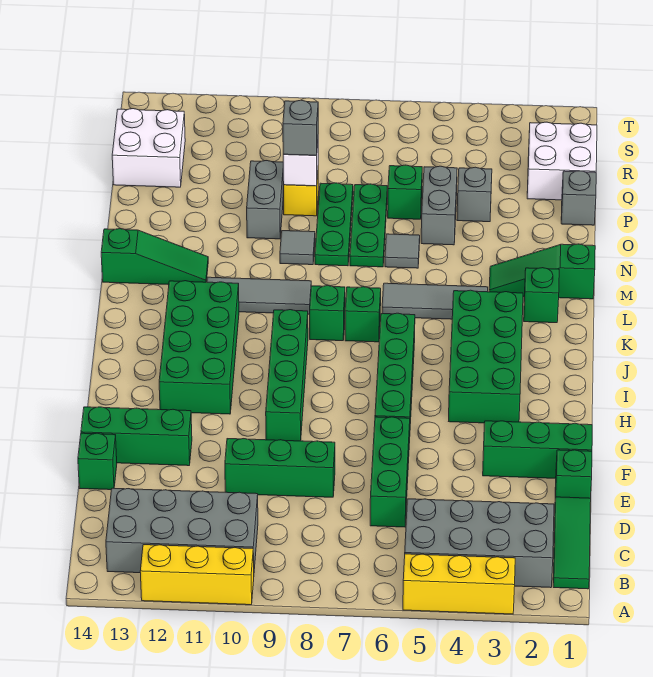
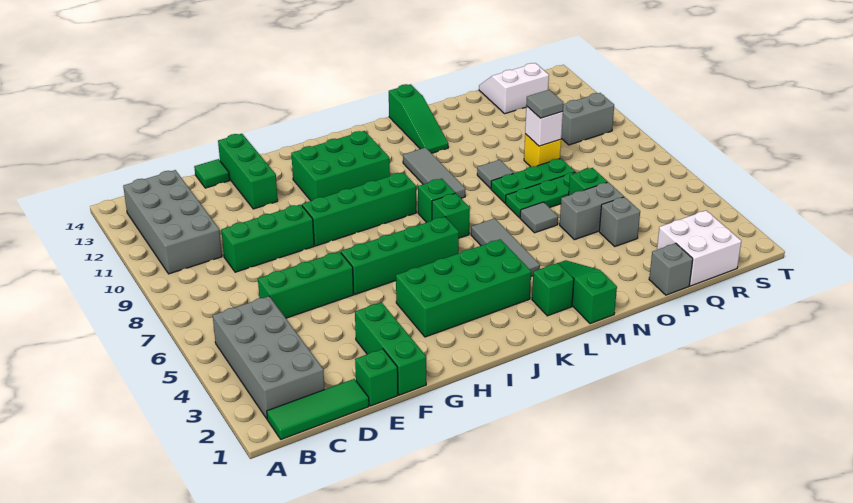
yellow 1x3 brick [403,554,515,614] -> none
yellow 1x3 brick [140,545,254,605] -> none
green 1x3 brick [225,439,335,497] -> green 1x3 brick turned to [221,204,314,272]
green 1x1 brick [78,433,117,490] -> green 1x1 tile [194,159,230,188]
green 2x4 brick [159,281,239,414] -> green 2x3 brick [291,131,390,201]
grey 1x2 brick [247,161,284,239] -> grey 1x2 brick moved to [561,93,614,145]
grey 1x1 brick [283,100,318,155] -> grey 1x1 tile [526,90,564,118]
white 2x2 brick [112,109,185,187] -> white 2x2 slope [479,63,549,114]

